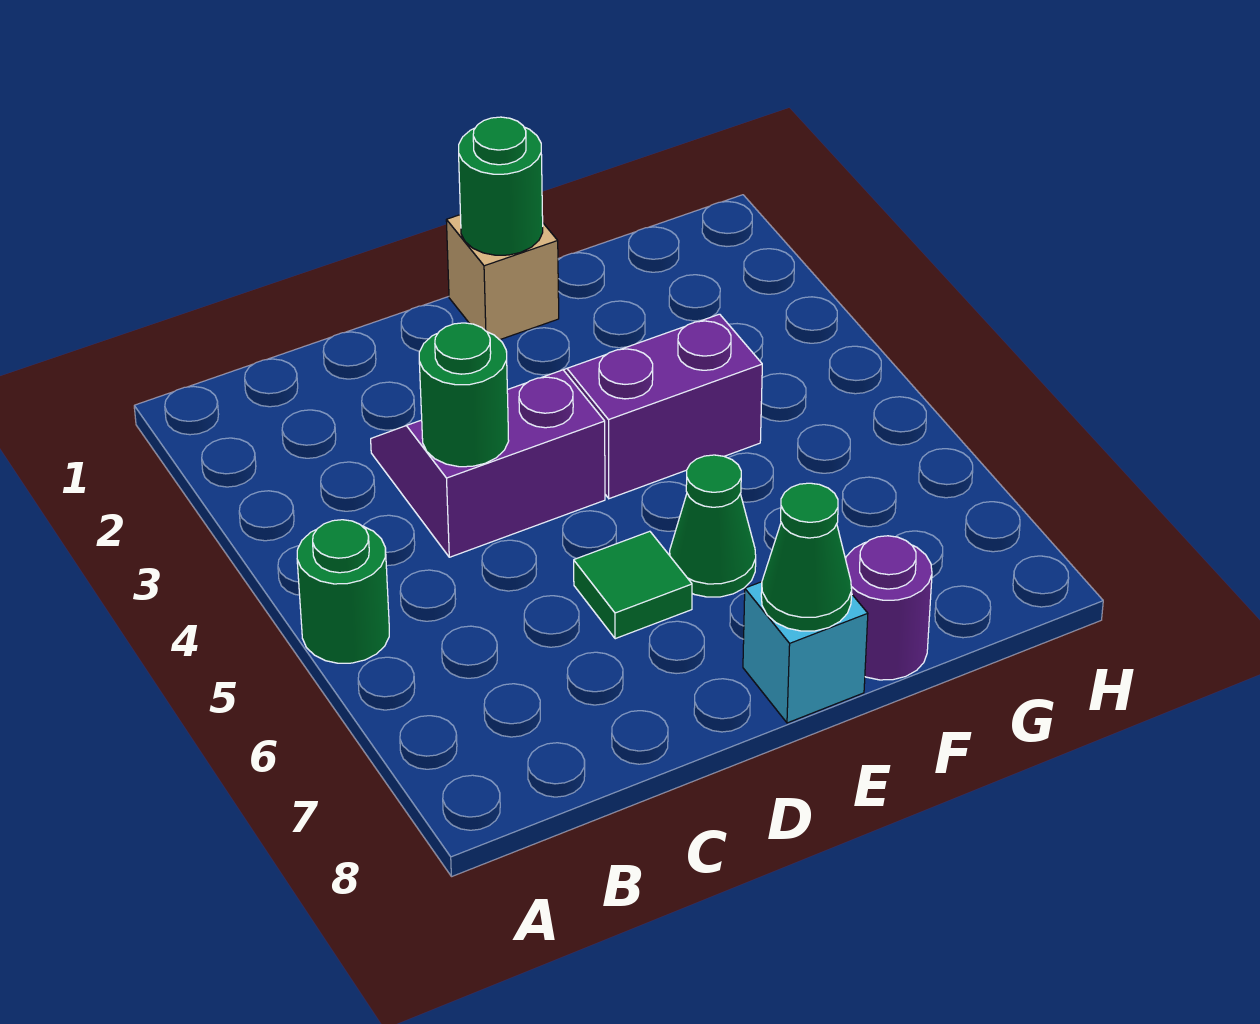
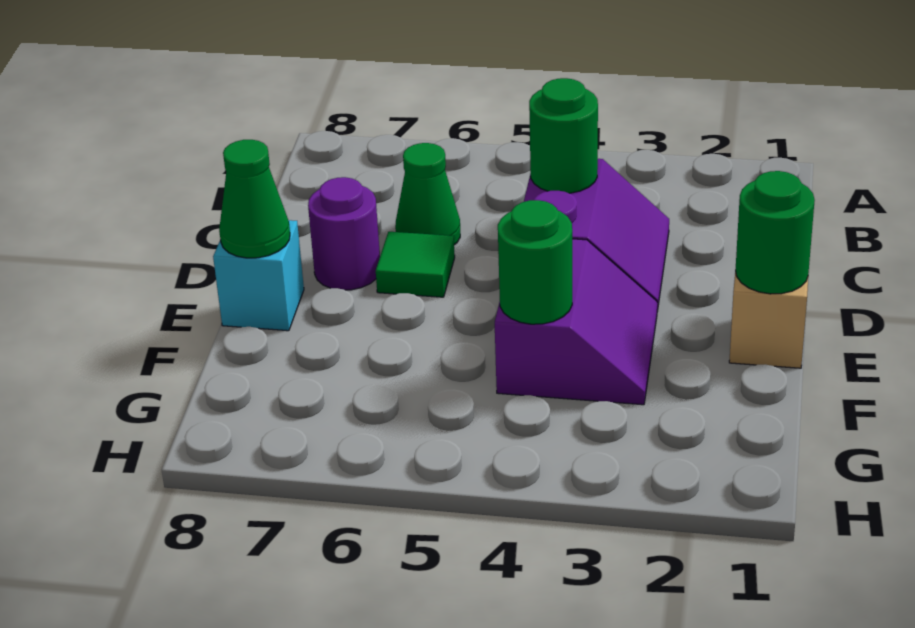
green 1x1 round brick [297,520,389,663] -> green 1x1 round brick moved to [498,200,572,324]
green 1x1 cone [670,455,756,597] -> green 1x1 cone moved to [395,143,460,245]
purple 1x1 round brick [846,536,932,680] -> purple 1x1 round brick moved to [308,177,380,290]

